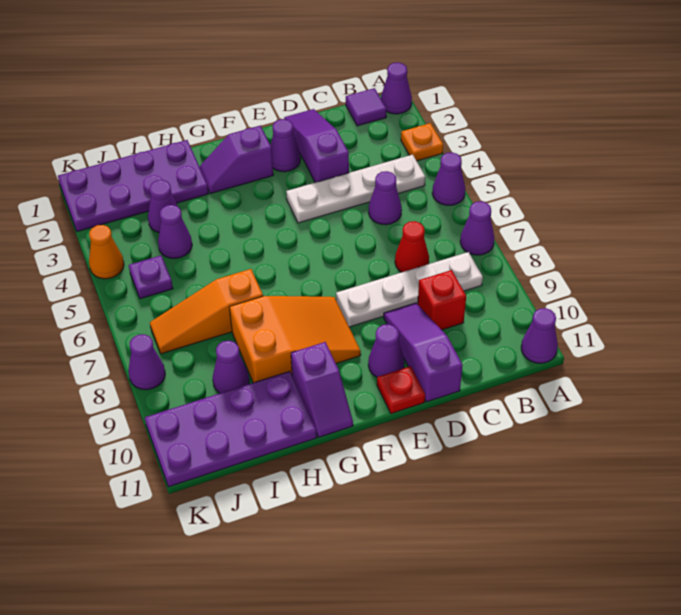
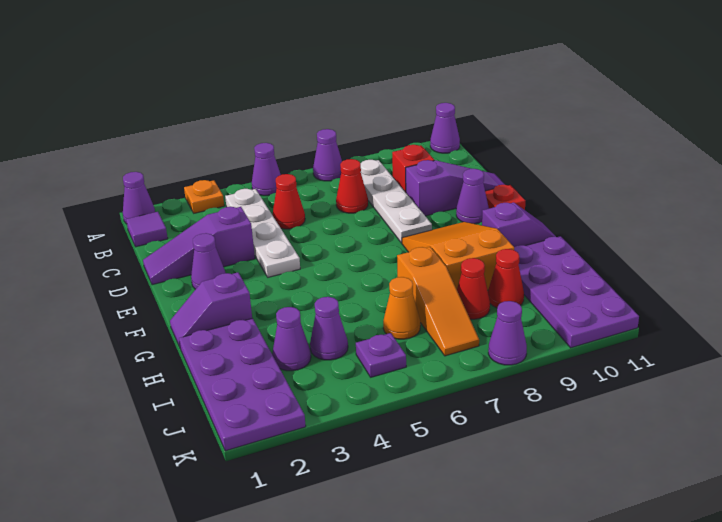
purple 1x1 cone [369,171,402,225] -> red 1x1 cone [272,174,305,229]
purple 1x3 slope [384,303,463,402] -> purple 1x3 slope turned to [406,160,505,216]
purple 1x2 slope [200,126,273,194] -> purple 1x2 slope turned to [170,272,252,347]
none -> red 1x1 cone [457,258,490,319]
purple 1x1 cone [213,341,249,393] -> red 1x1 cone [488,249,524,308]
orange 1x1 cone [89,225,124,279] -> orange 1x1 cone moved to [383,277,420,339]

